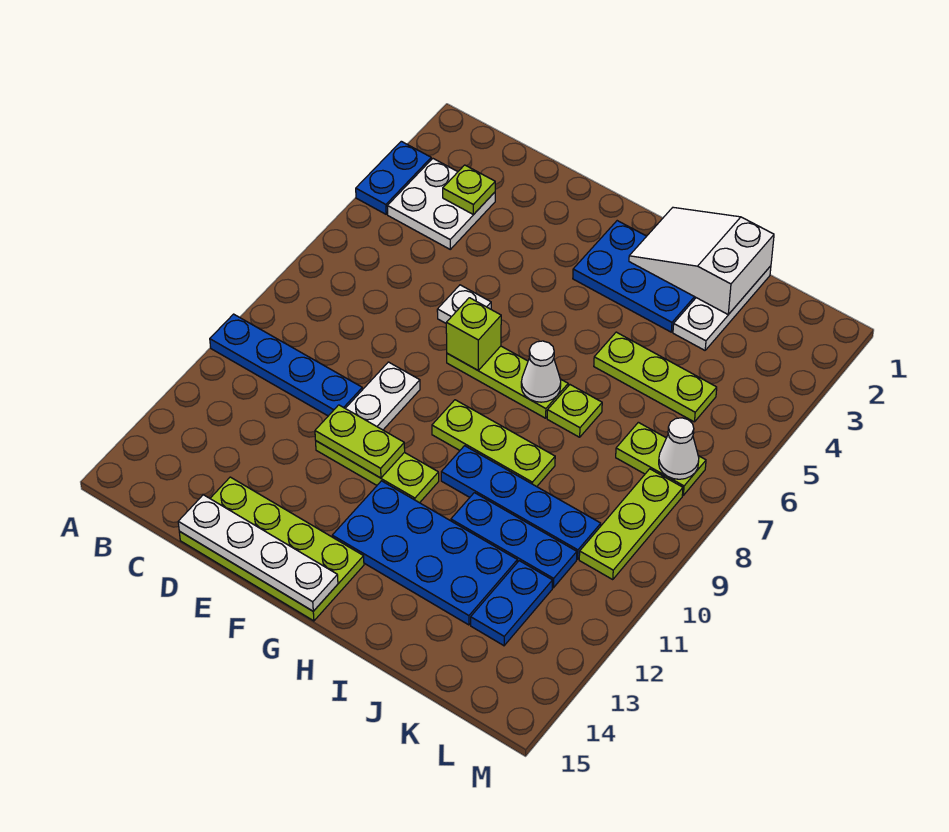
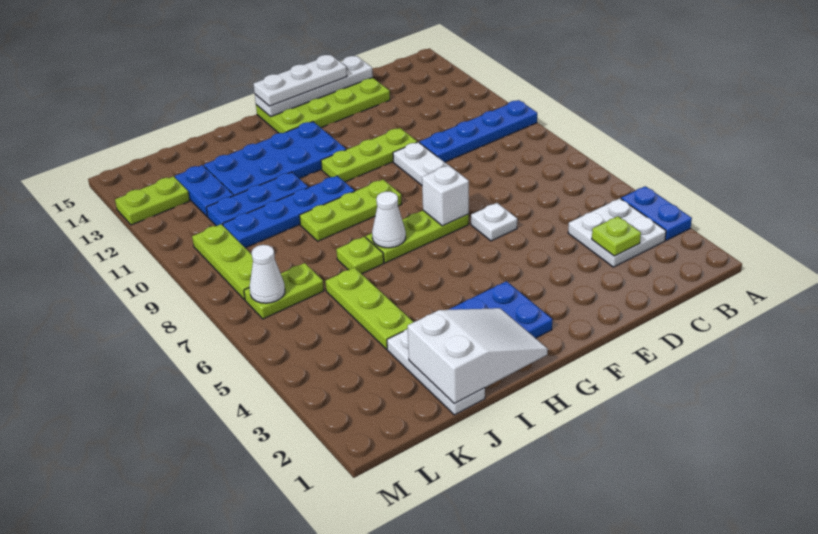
lime 1x2 plate [315,405,405,478] -> lime 1x2 plate moved to [115,176,190,225]
none -> white 1x3 plate [254,55,347,106]
lime 1x1 brick [446,298,501,371] -> white 1x1 brick [422,165,469,226]
lime 1x3 plate [594,332,717,422] -> lime 1x3 plate turned to [325,268,413,349]

